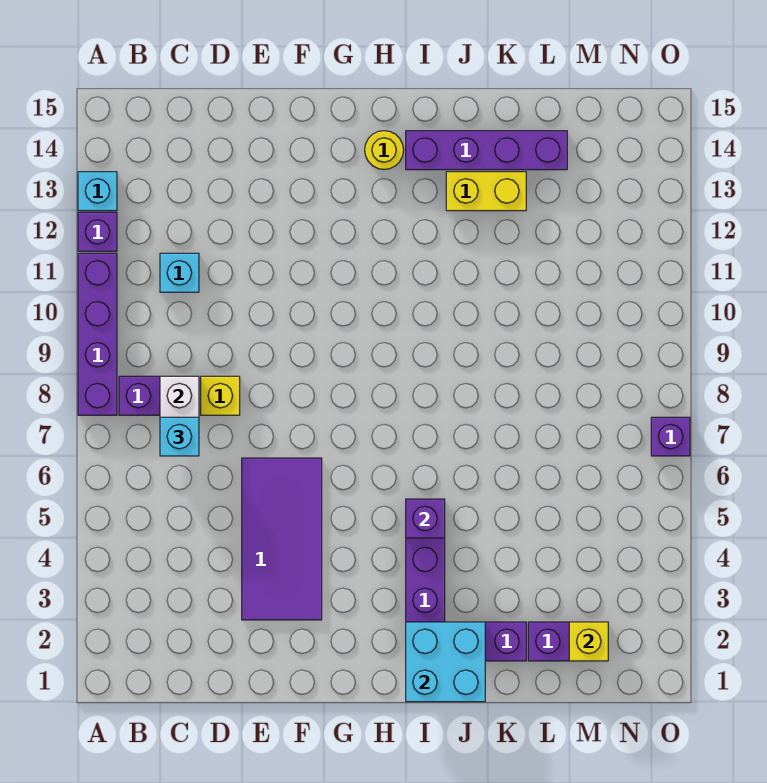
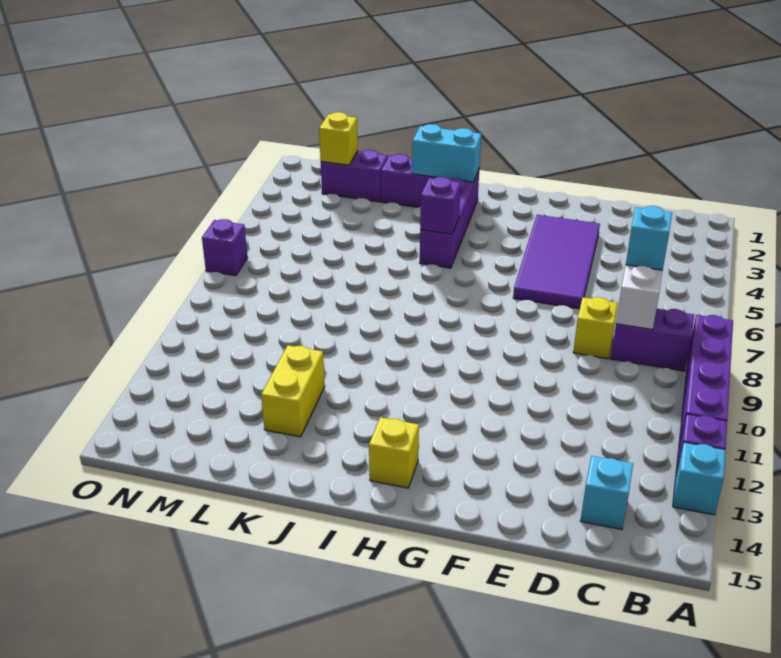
cyan 1x1 brick [160,253,199,292] -> cyan 1x1 brick moved to [581,456,633,529]
yellow 1x1 round brick [365,131,404,170] -> yellow 1x1 brick [369,417,419,488]
cyan 2x2 brick [406,622,485,702] -> cyan 1x2 brick [412,124,481,182]
purple 1x4 brick [406,131,567,170] -> none
yellow 1x2 brick [446,172,526,211] -> yellow 1x2 brick turned to [261,345,325,437]

